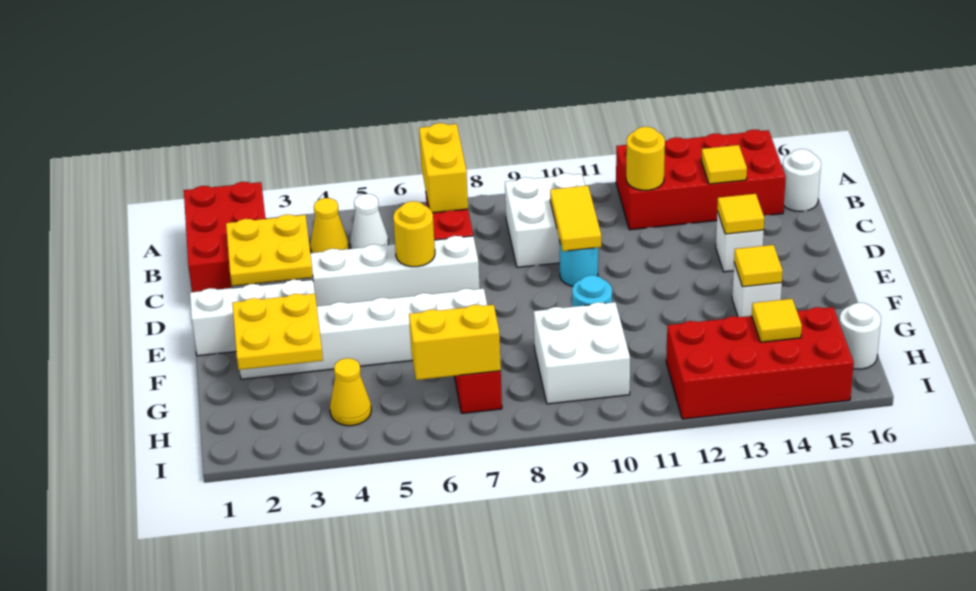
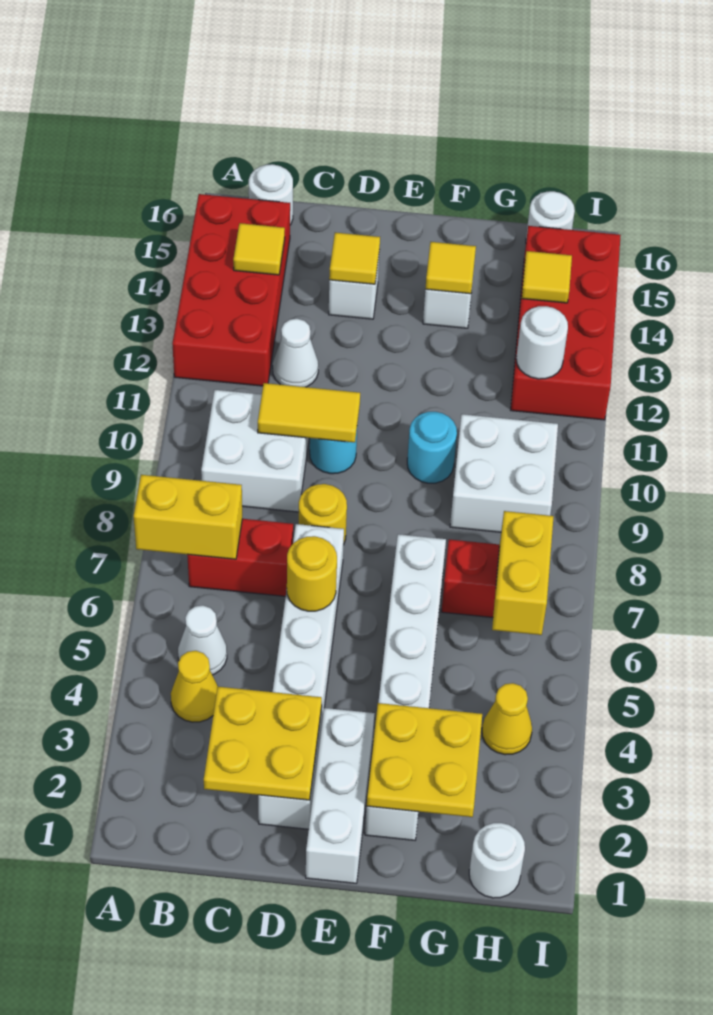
red 2x3 brick [184,182,266,292] -> none
yellow 1x1 round brick [626,127,665,190] -> yellow 1x1 round brick moved to [299,484,347,543]
none -> white 1x1 cone [273,319,318,387]
none -> white 1x1 round brick [469,823,525,898]
none -> white 1x1 round brick [516,306,568,379]

